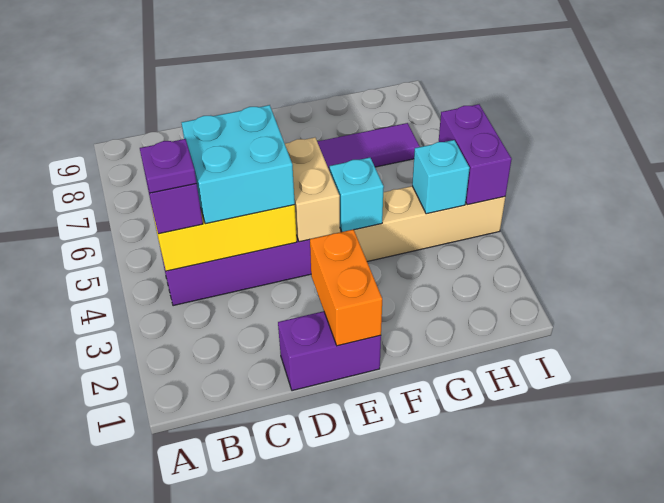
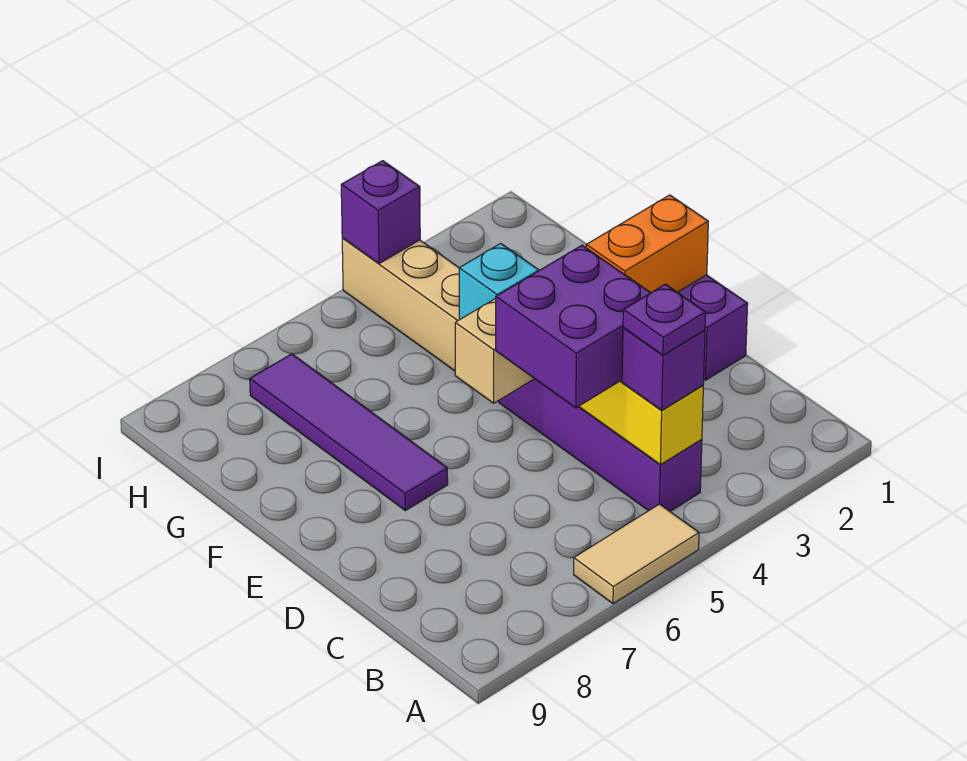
none -> tan 1x2 tile [574,504,699,604]
cyan 2x2 brick [182,105,295,224] -> purple 2x2 brick [496,245,650,408]
cyan 1x1 brick [412,140,470,214] -> none
purple 1x2 brick [439,104,512,205] -> purple 1x1 brick [341,161,420,264]

